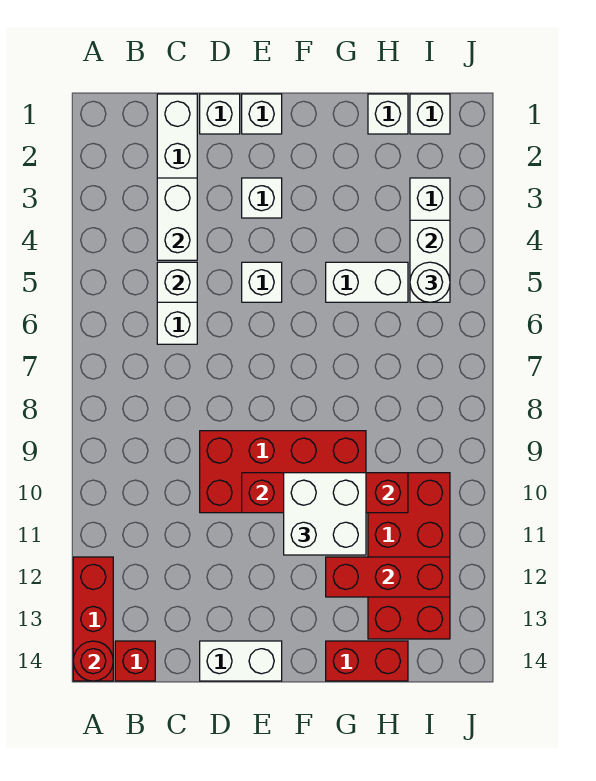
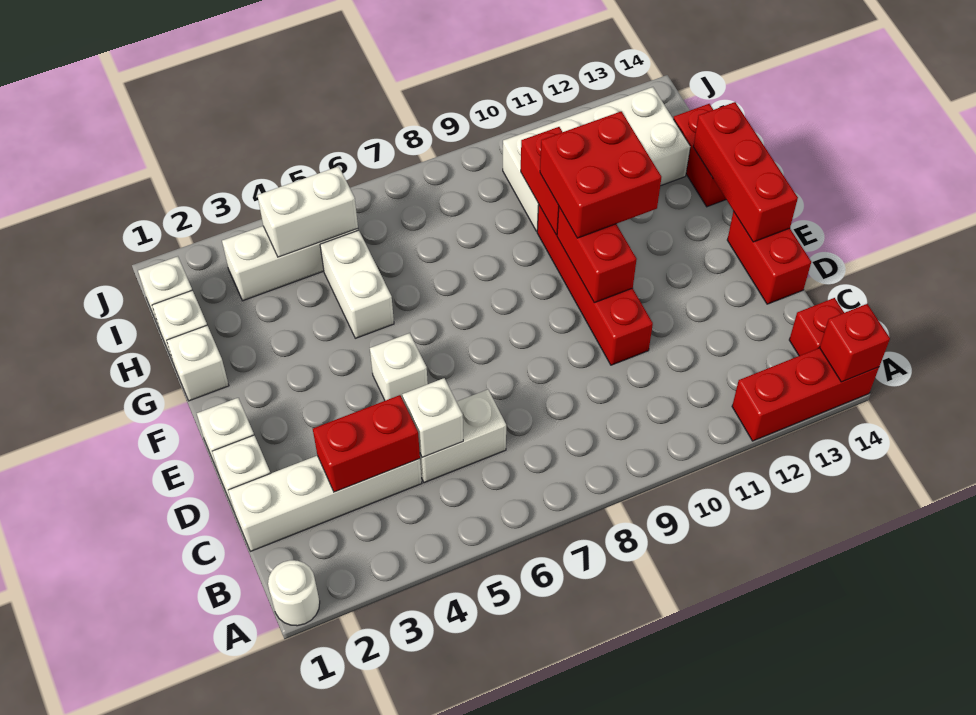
red 1x1 round brick [73,641,113,681] -> red 1x1 brick [820,304,890,382]
white 1x2 brick [157,178,197,260] -> red 1x2 brick [313,395,420,492]
red 2x4 brick [200,431,366,513] -> red 1x4 brick [537,205,653,365]
white 1x2 brick [200,641,282,681] -> red 1x2 brick [727,211,811,304]
white 1x1 brick [242,178,282,218] -> white 1x1 brick moved to [167,325,229,401]
white 2x2 brick [284,473,366,555] -> red 2x2 brick [540,111,661,238]
red 1x3 brick [326,557,450,597] -> red 1x3 brick moved to [693,102,798,242]
red 2x4 brick [368,473,450,639] -> white 2x4 brick [503,87,690,231]
white 1x1 round brick [410,262,450,302] -> white 1x1 round brick moved to [268,560,320,626]

